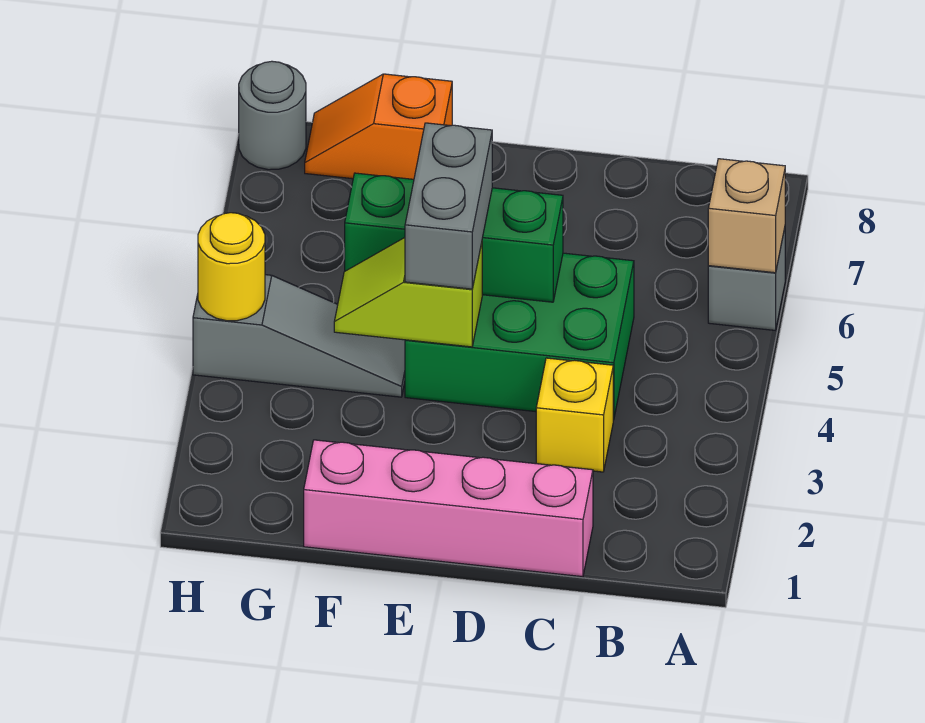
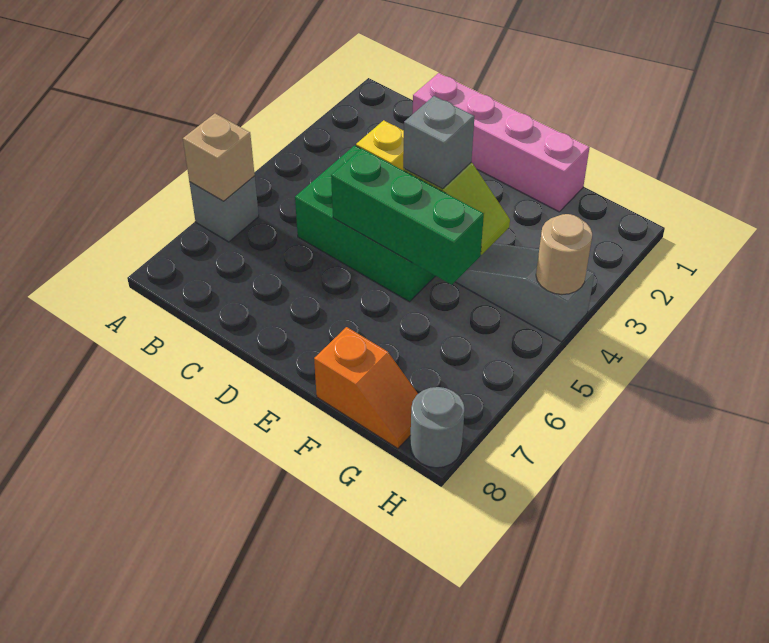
grey 1x2 brick [405,123,492,289] -> grey 1x1 brick [403,96,474,189]
yellow 1x1 round brick [198,213,265,321] -> tan 1x1 round brick [536,214,592,295]

